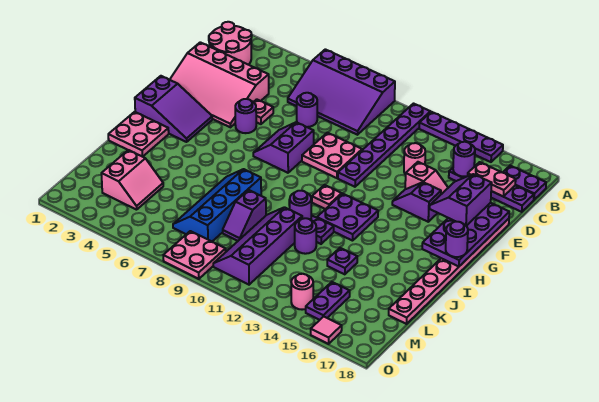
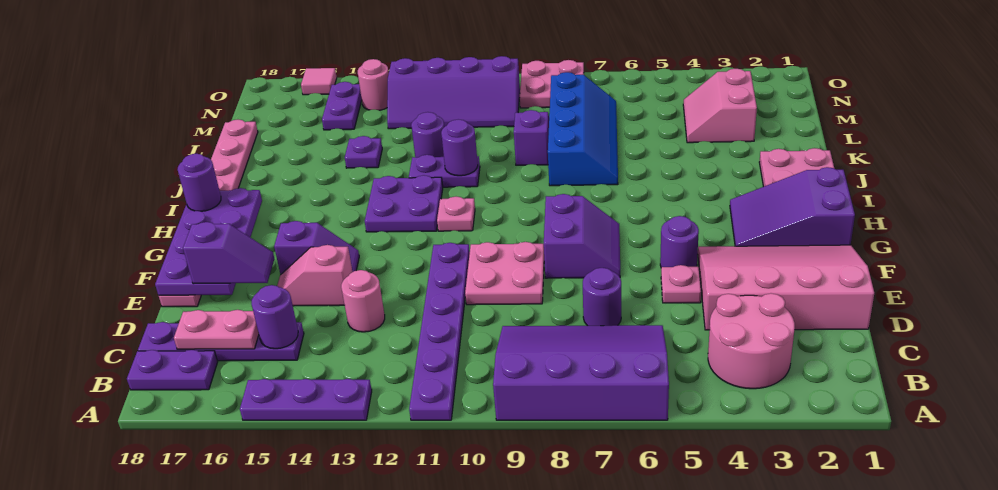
purple 1x4 plate [419,112,503,162] -> purple 1x3 plate [240,379,372,420]
pink 2x2 round brick [209,22,252,65] -> pink 2x2 round brick moved to [708,293,795,389]
purple 2x2 slope [430,174,492,226] -> purple 1x2 slope [183,222,274,284]
purple 2x4 slope [213,207,302,285] -> purple 2x4 slope turned to [387,56,520,129]

